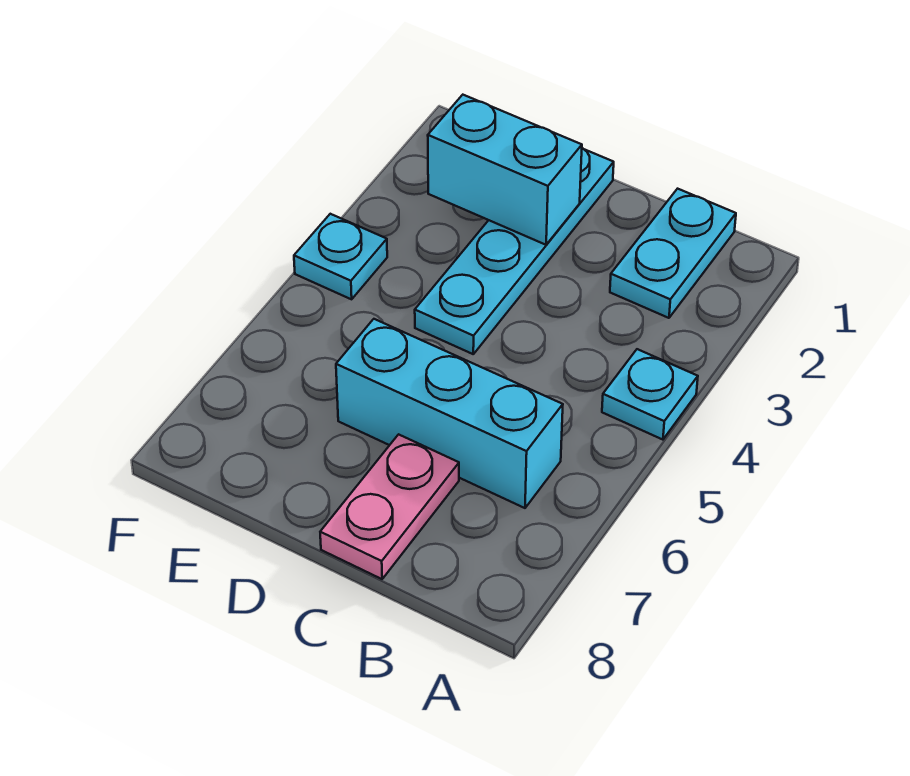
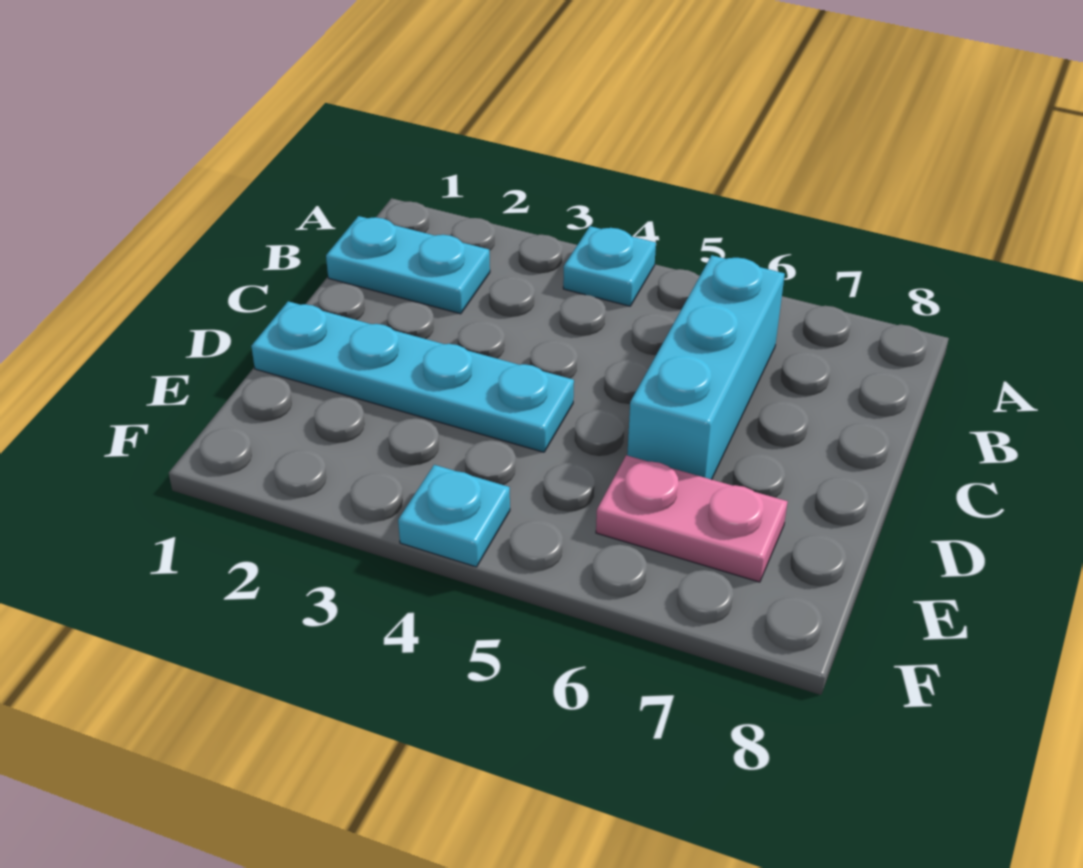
pink 1x2 plate [320,434,459,579] -> pink 1x2 plate moved to [596,455,788,582]
cyan 1x2 brick [428,95,582,245] -> none

